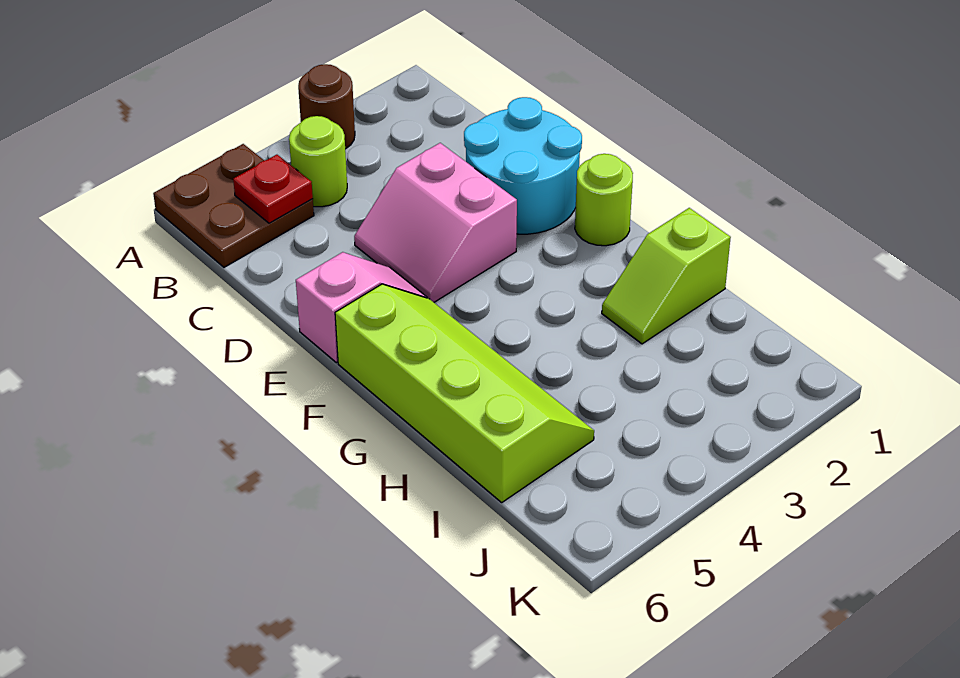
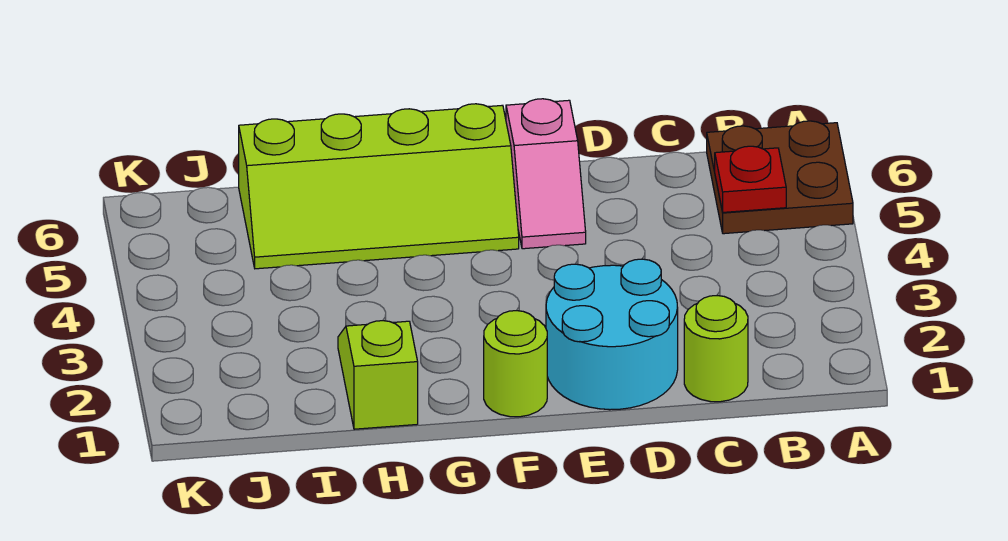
brown 1x1 round brick [298,64,355,149] -> none
lime 1x1 round brick [289,116,347,207] -> lime 1x1 round brick moved to [684,296,748,402]
pink 2x2 slope [354,143,517,302] -> none

